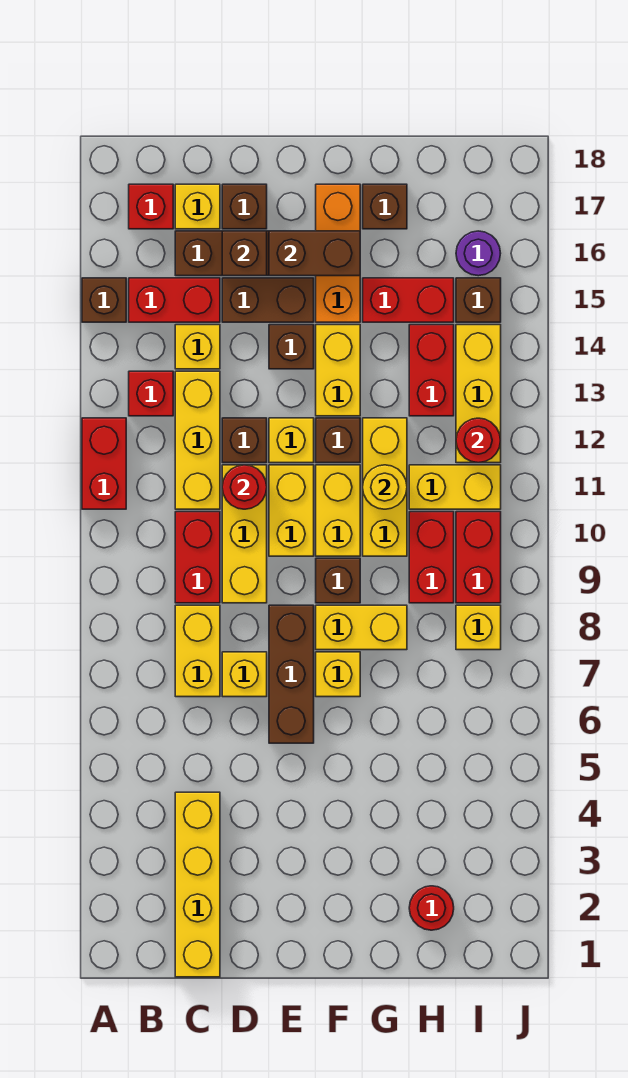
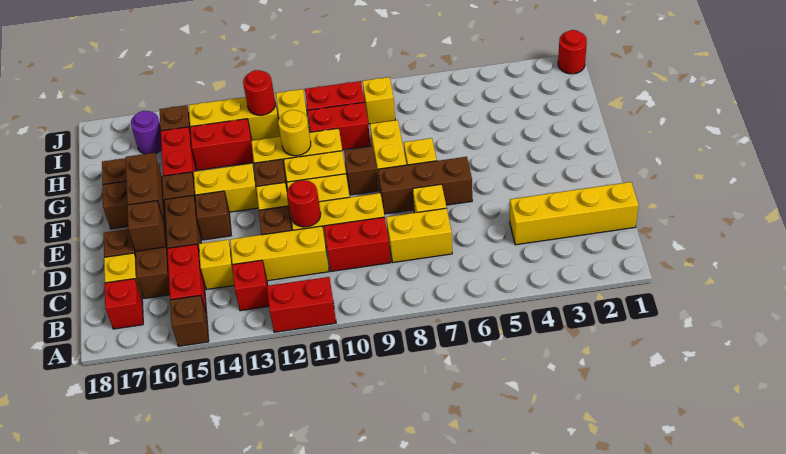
orange 1x3 brick [316,184,360,322] -> brown 1x3 brick [103,172,196,229]
red 1x1 round brick [409,886,454,930] -> red 1x1 round brick moved to [558,30,587,74]

